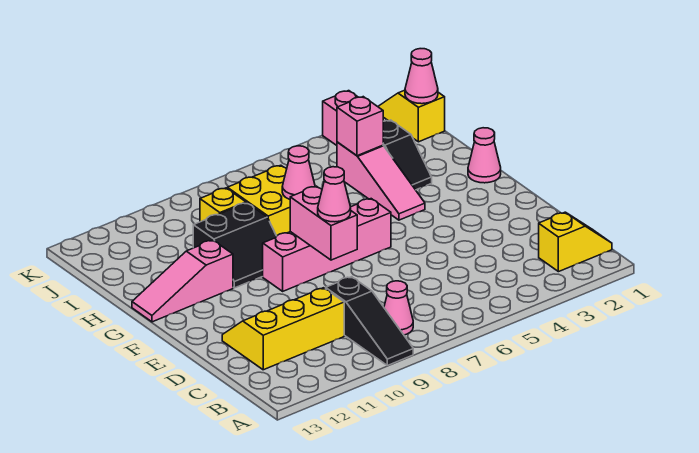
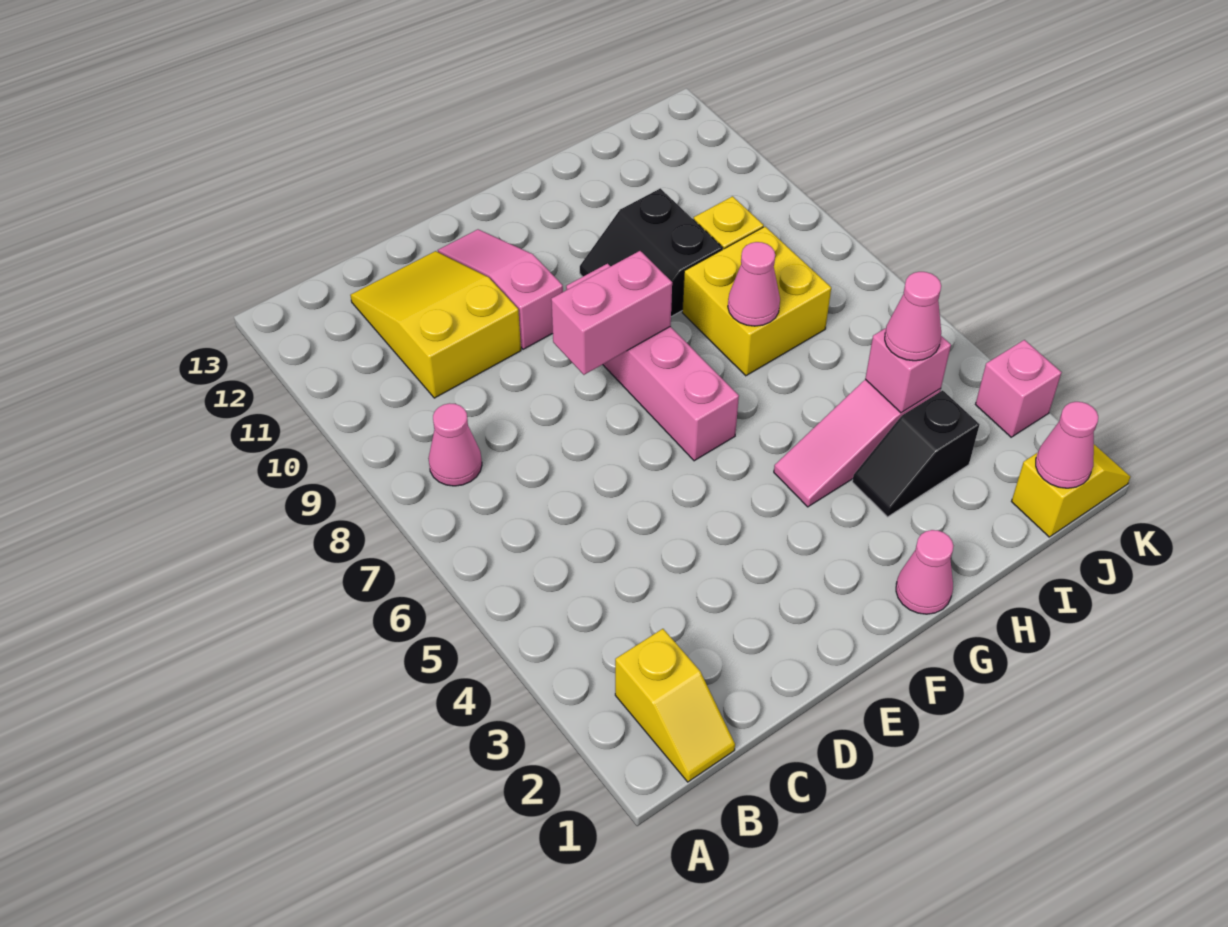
black 1x3 slope [326,277,413,365] -> none
yellow 2x3 slope [222,288,344,370] -> yellow 2x3 slope turned to [350,251,521,398]
pink 1x1 cone [318,167,351,222] -> pink 1x1 cone moved to [885,272,941,361]
pink 1x3 slope [132,240,233,322] -> pink 1x3 slope moved to [438,229,563,349]

